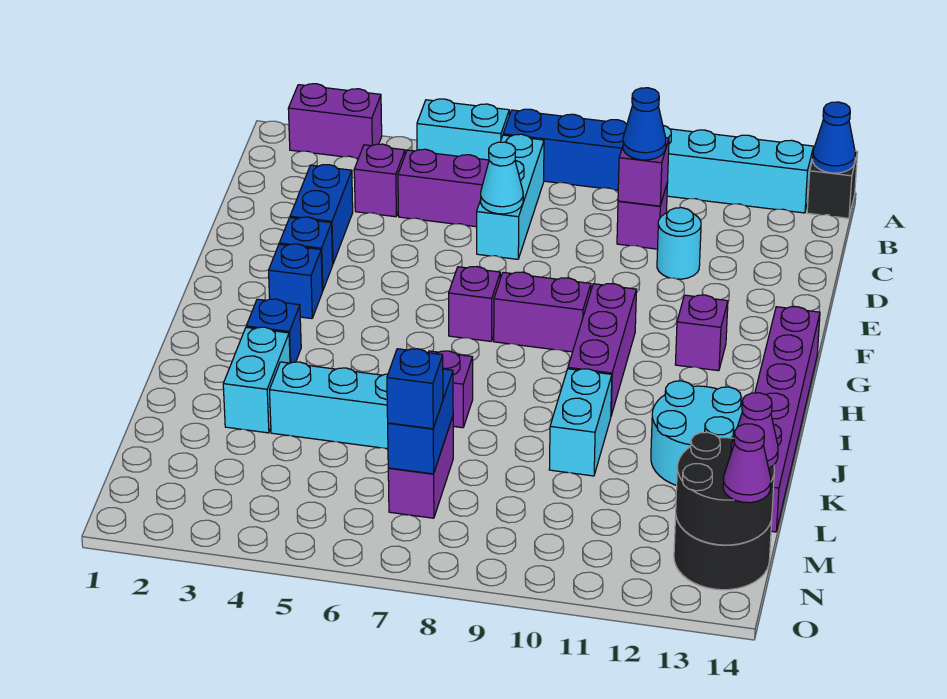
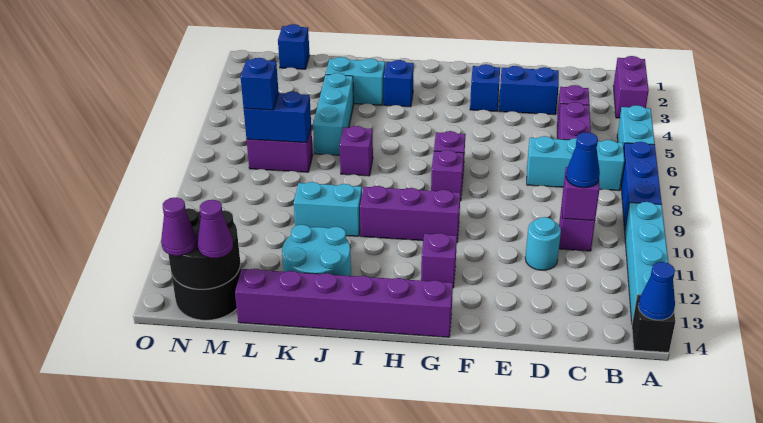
cyan 1x1 cone [481,142,523,214] -> none
blue 1x1 brick [269,244,322,319] -> blue 1x1 brick moved to [278,24,310,69]
purple 1x2 brick [494,272,591,352] -> purple 1x1 brick [431,150,464,201]

